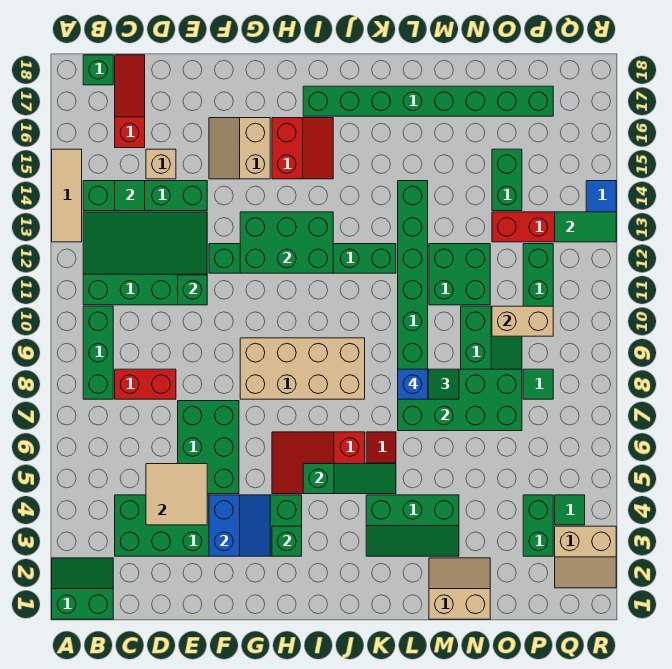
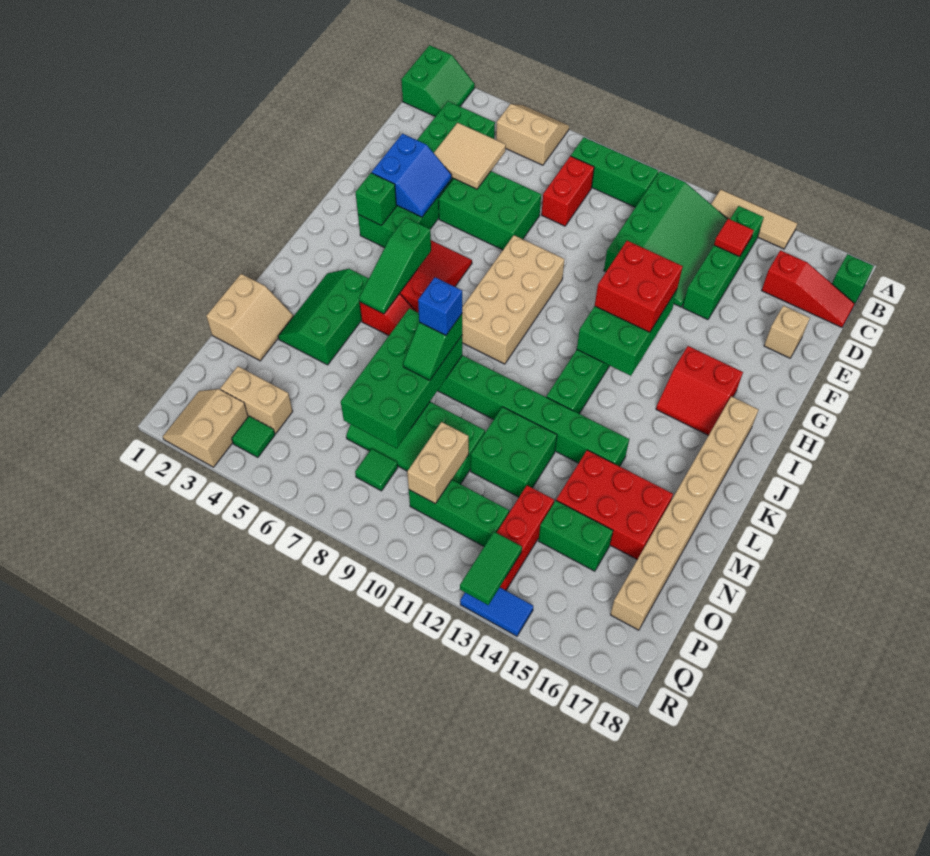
green 1x1 tile [115,181,145,211] -> red 1x1 tile [714,219,754,257]
tan 1x1 brick [146,149,176,179] -> tan 1x1 brick moved to [764,306,810,358]
green 1x1 brick [178,275,207,305] -> none
blue 2x2 slope [209,495,270,556] -> blue 2x2 slope turned to [372,134,452,217]
tan 2x2 slope [209,118,270,179] -> tan 2x2 slope moved to [496,104,569,165]
none -> red 2x2 brick [595,241,683,332]
green 1x8 brick [303,86,553,116] -> tan 1x8 brick [610,396,758,630]
none -> red 2x3 brick [556,450,673,559]
green 1x2 brick [523,495,553,556] -> tan 1x2 brick [220,366,293,434]

